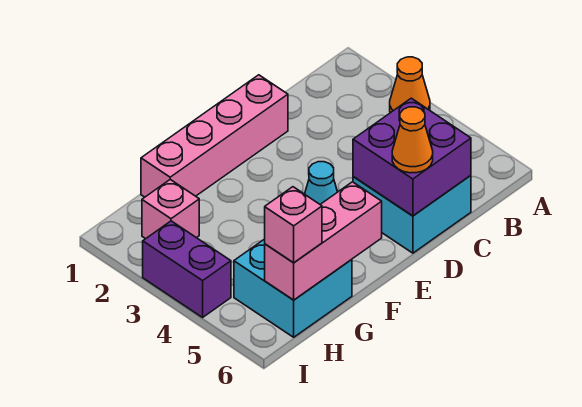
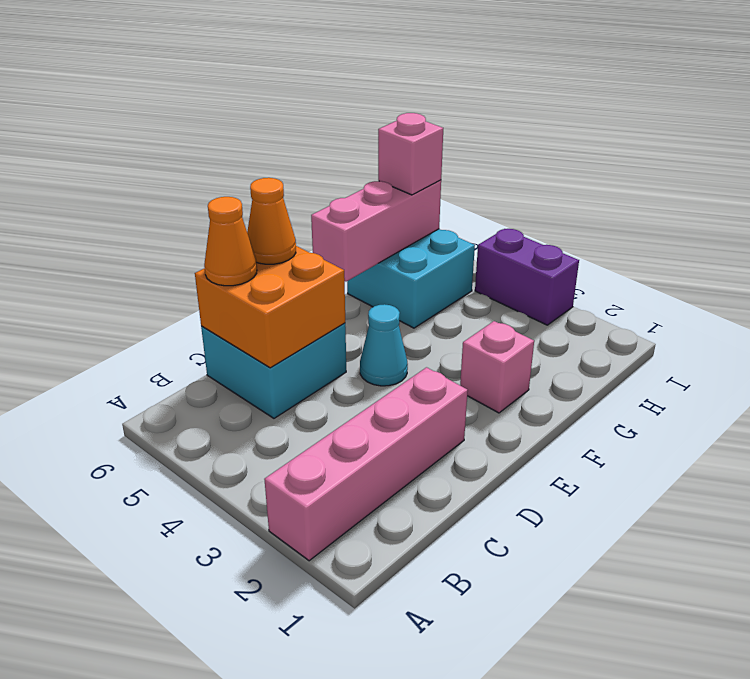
orange 1x1 cone [390,57,430,113] -> orange 1x1 cone moved to [204,197,257,286]
purple 2x2 brick [353,98,471,216] -> orange 2x2 brick [195,246,345,368]
pink 1x4 brick [141,75,288,197] -> pink 1x4 brick moved to [264,367,468,561]
pink 1x1 brick [142,180,199,239] -> pink 1x1 brick moved to [460,321,534,413]

